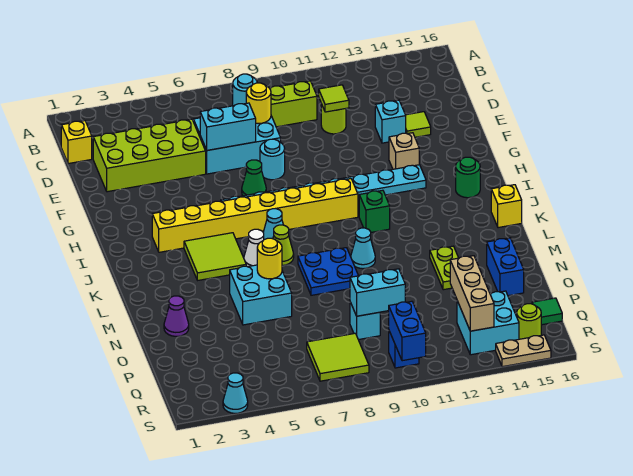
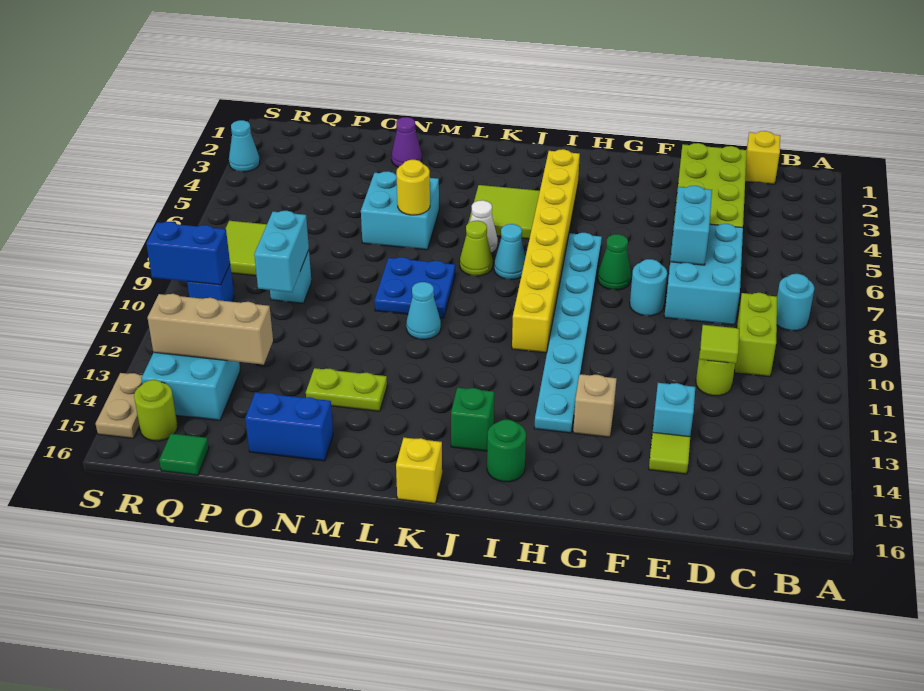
yellow 1x1 round brick [246,83,271,124] -> none
green 1x1 brick [359,190,390,232] -> green 1x1 brick moved to [451,388,494,451]

